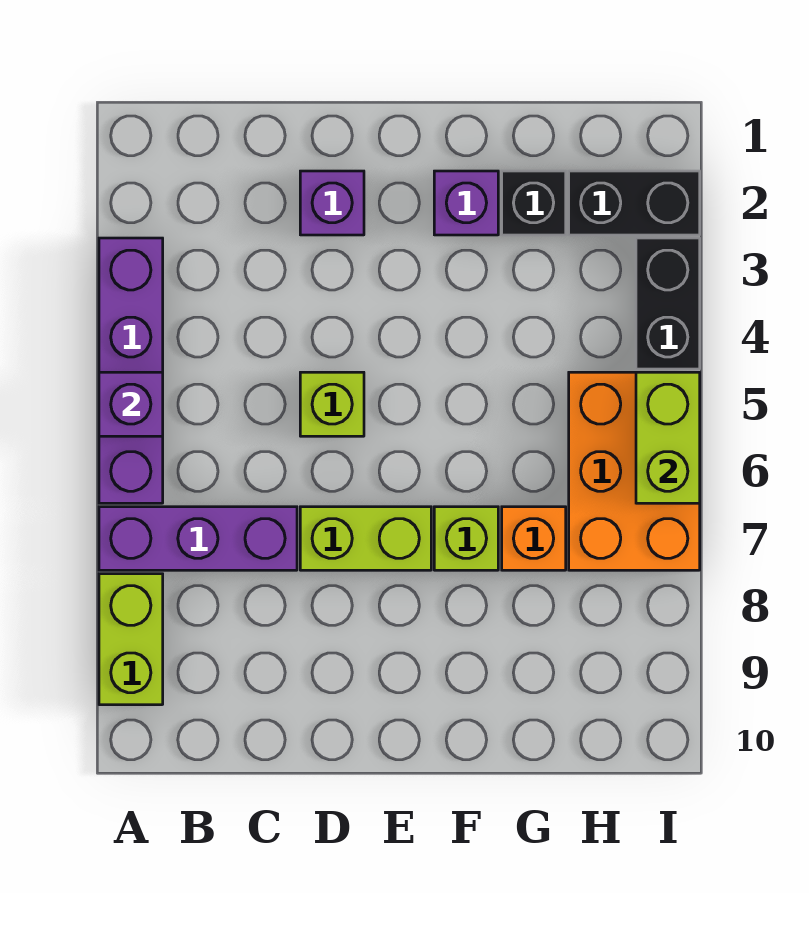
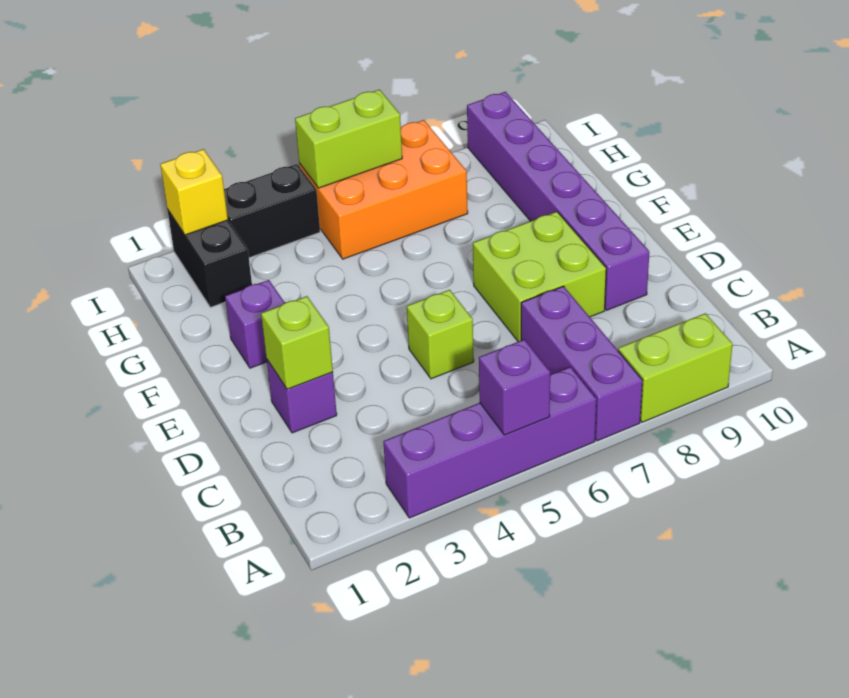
lime 1x2 brick [300,507,431,570] -> lime 2x2 brick [473,212,606,342]
none -> purple 1x6 brick [467,92,649,310]
lime 1x1 brick [434,507,498,570] -> lime 1x1 brick moved to [261,296,333,389]
black 1x1 brick [502,171,566,235] -> none
orange 1x1 brick [502,507,566,570] -> none
none -> yellow 1x1 brick [160,149,228,235]

